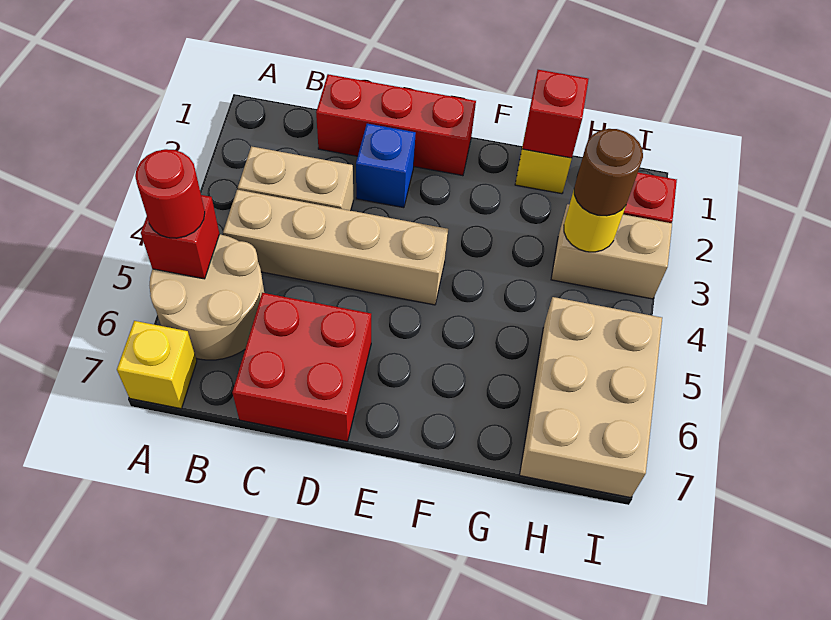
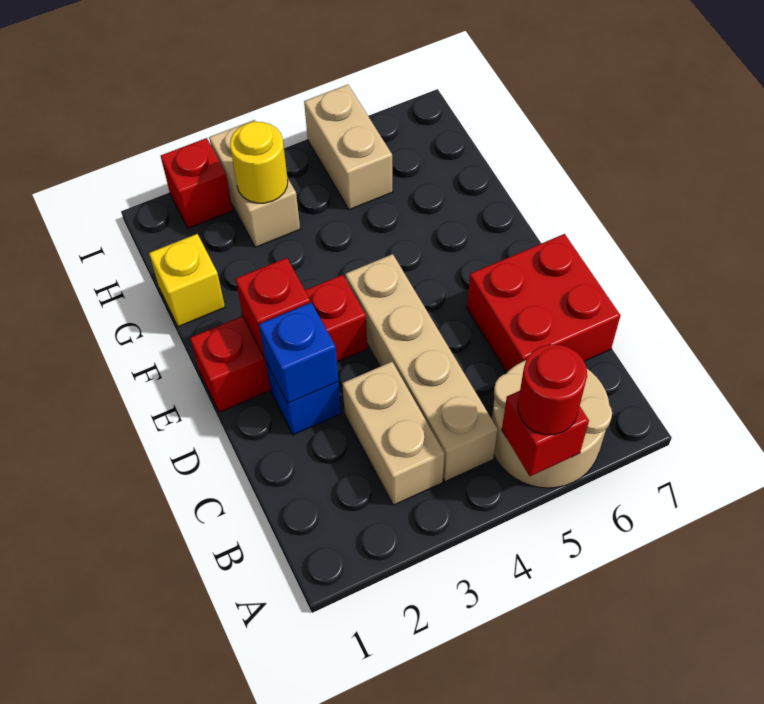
yellow 1x1 brick [117,321,197,409] -> none
red 1x3 brick [316,74,476,176] -> red 1x3 brick turned to [190,275,367,412]
none -> blue 1x1 brick [259,302,339,403]
red 1x1 brick [522,70,589,158] -> red 1x1 brick moved to [235,258,310,357]
brown 1x1 round brick [574,129,643,216] -> none
tan 2x3 brick [520,297,662,498] -> tan 1x2 brick [304,85,393,210]

